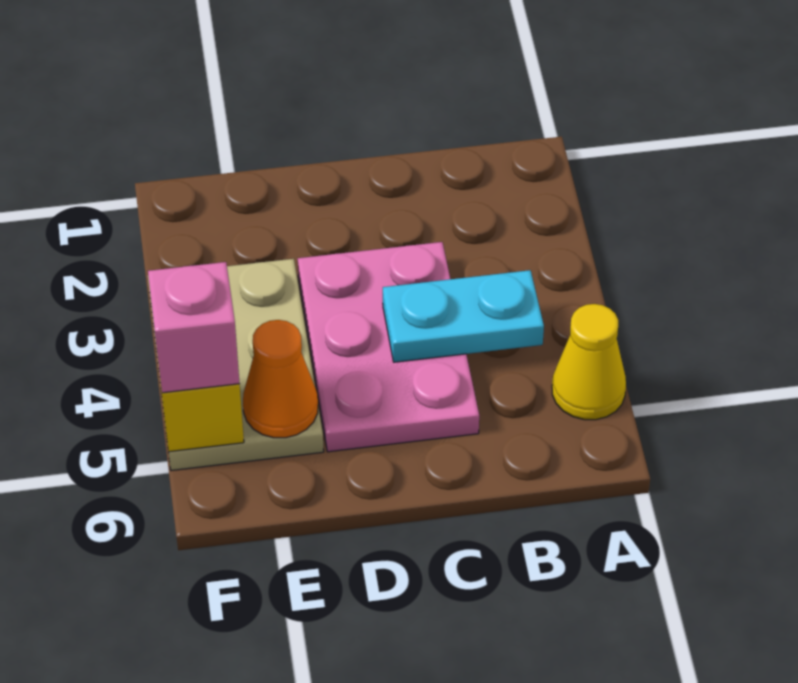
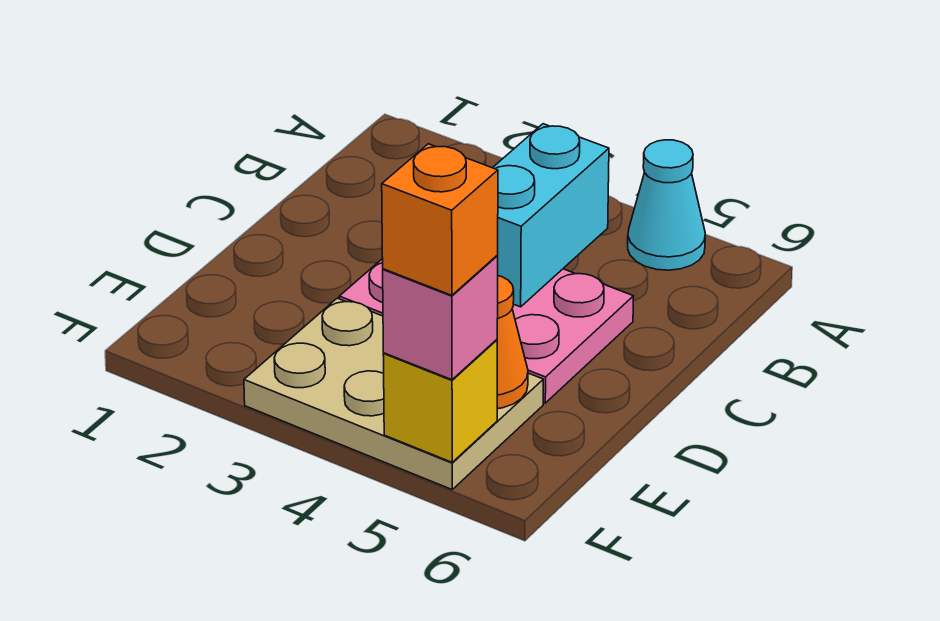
yellow 1x1 cone [552,304,626,420] -> cyan 1x1 cone [628,140,705,270]
cyan 1x2 plate [383,270,544,362] -> cyan 1x2 brick [493,124,609,307]
none -> orange 1x1 brick [382,144,498,295]

